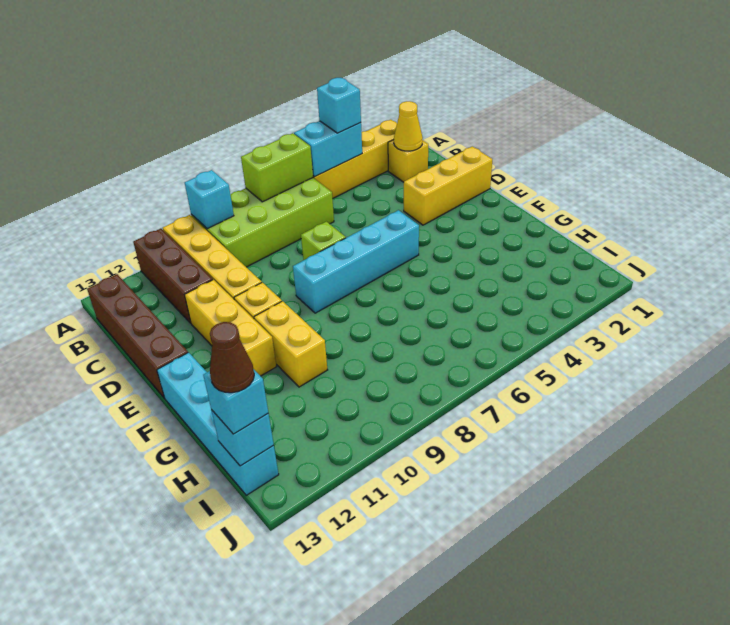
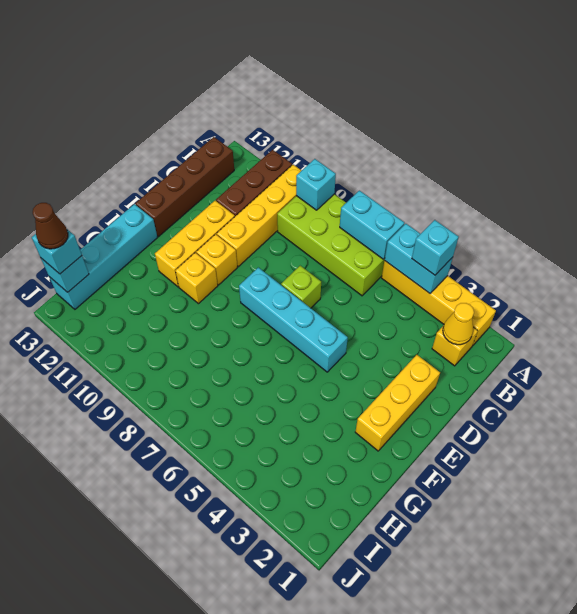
lime 1x2 brick [241,133,313,202] -> cyan 1x2 brick [340,191,405,259]
yellow 1x3 brick [404,146,492,225] -> yellow 1x3 brick turned to [355,355,440,451]
yellow 1x2 brick [254,301,327,387] -> yellow 1x1 brick [176,253,218,304]

